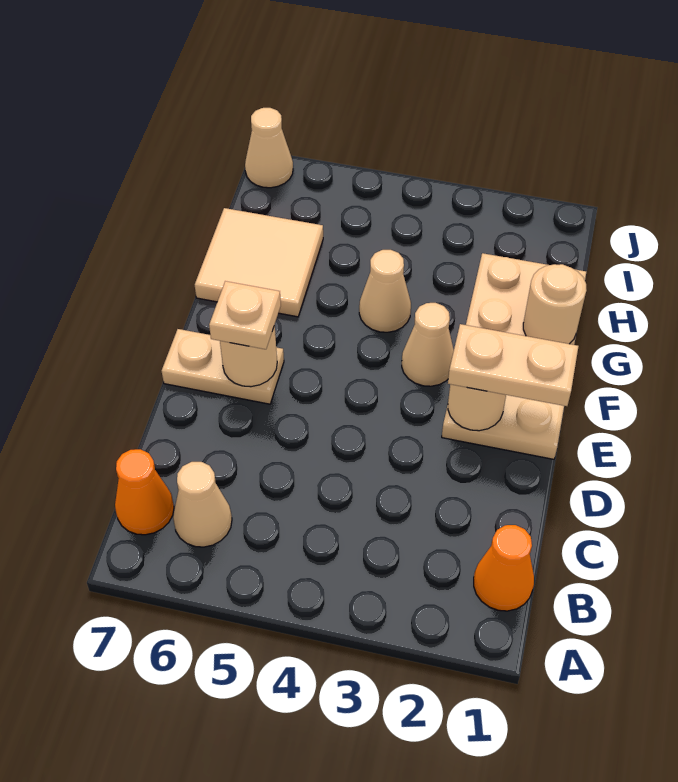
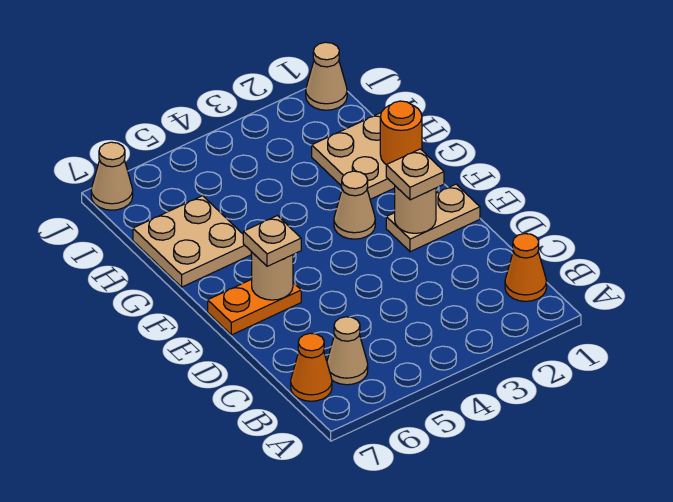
tan 1x2 plate [448,324,579,406] -> tan 1x1 plate [386,149,444,200]
tan 1x2 plate [162,329,284,404] -> orange 1x2 plate [208,279,301,335]
tan 1x1 round brick [523,264,587,344] -> orange 1x1 round brick [380,101,422,165]
tan 1x1 cone [359,250,411,332] -> tan 1x1 cone moved to [306,42,347,110]
tan 2x2 tile [195,208,323,317] -> tan 2x2 plate [133,196,251,287]

